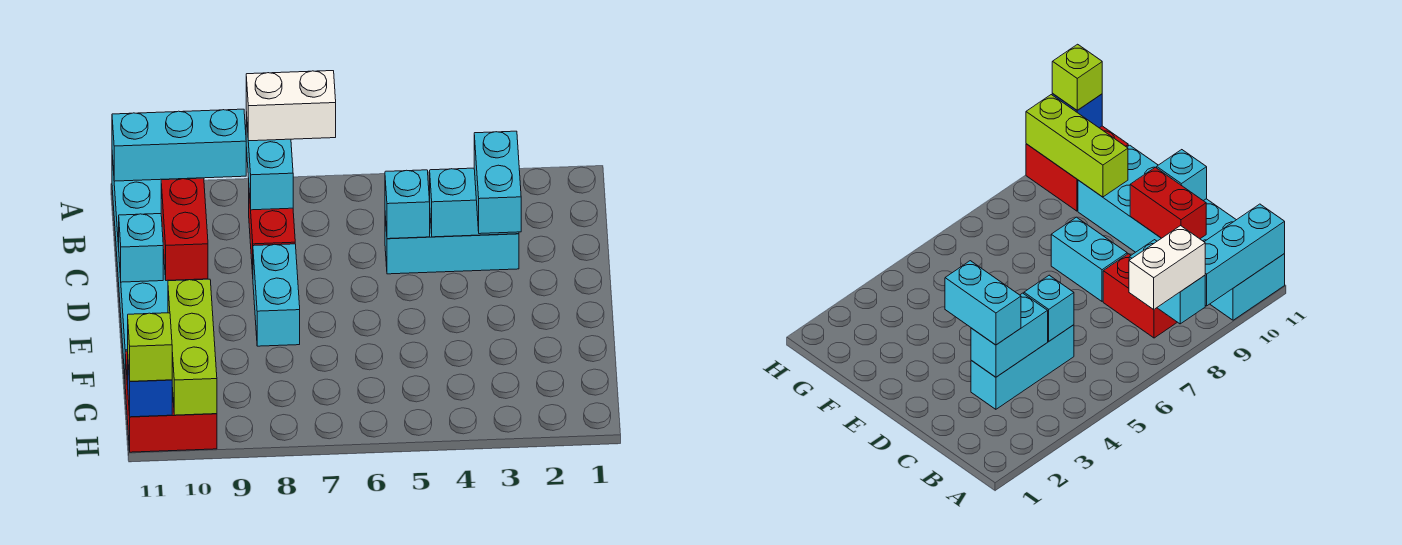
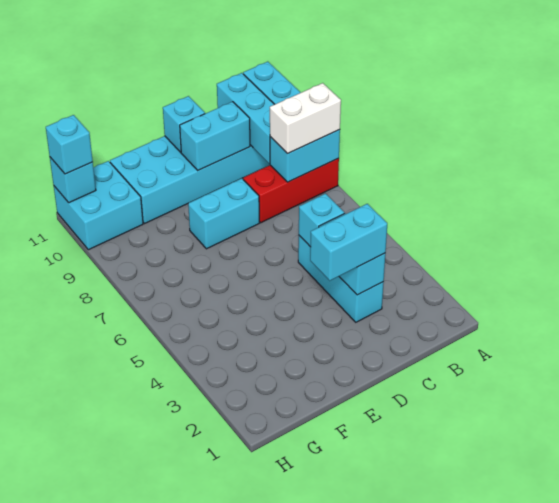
white 1x2 brick [246,71,336,141] -> white 1x2 brick turned to [270,83,341,154]
red 1x2 brick [249,193,295,274] -> red 1x3 brick [243,158,339,223]
none -> cyan 1x3 brick [217,73,274,164]
red 1x2 brick [161,178,208,281] -> cyan 1x2 brick [180,102,250,170]
lime 1x3 brick [168,279,217,415] -> none
red 2x2 brick [125,351,217,452] -> cyan 2x2 brick [54,161,143,250]
blue 1x1 brick [128,365,172,417] -> cyan 1x1 brick [50,157,96,203]
lime 1x1 brick [128,313,172,381] -> cyan 1x1 brick [46,115,93,174]

